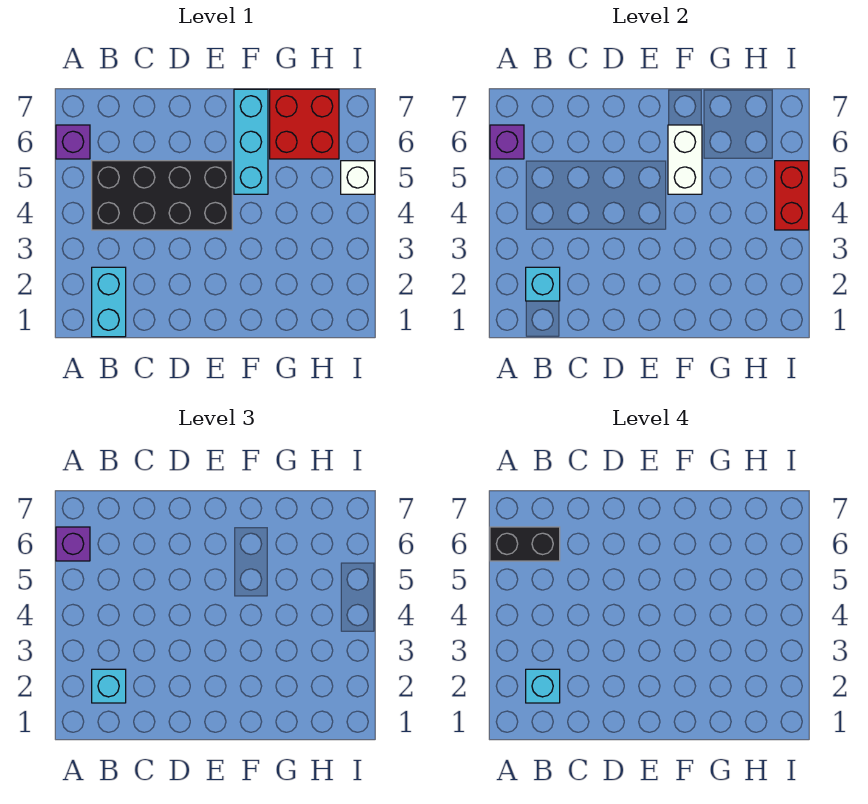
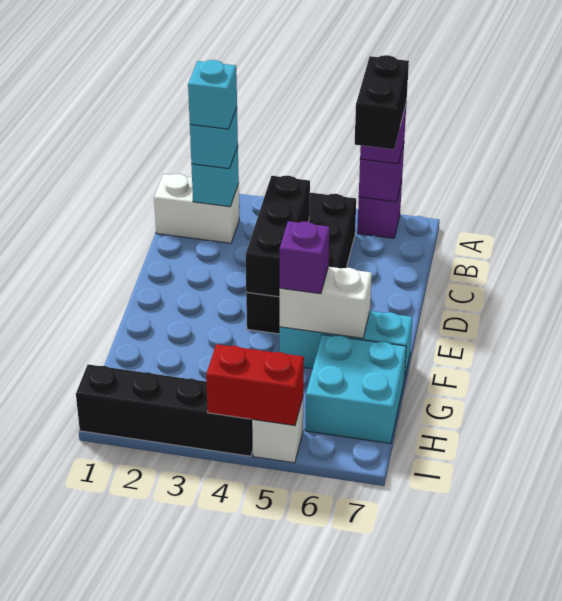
cyan 1x2 brick [92,267,126,337] -> white 1x2 brick [154,174,239,243]
none -> black 1x3 brick [246,176,310,297]
none -> purple 1x1 brick [280,221,329,294]
red 2x2 brick [270,89,339,159] -> cyan 2x2 brick [305,335,406,443]
none -> black 1x4 brick [76,364,253,456]

